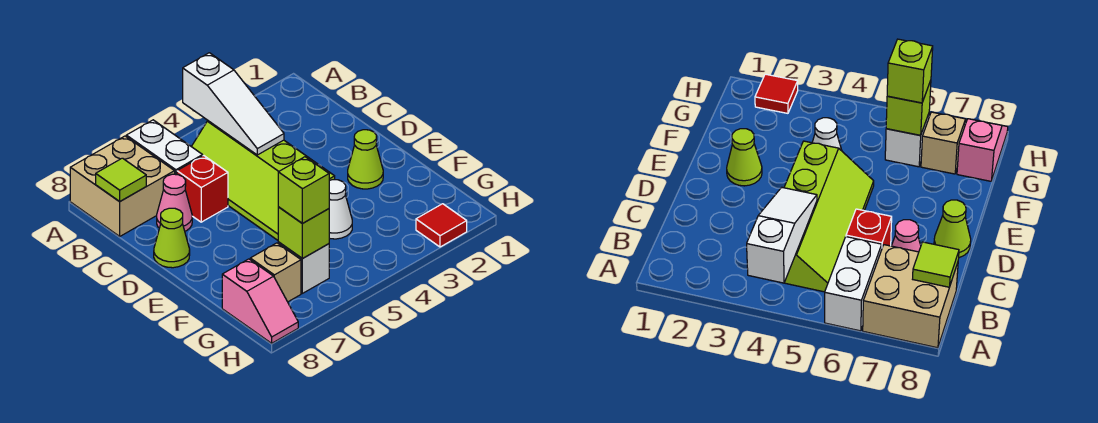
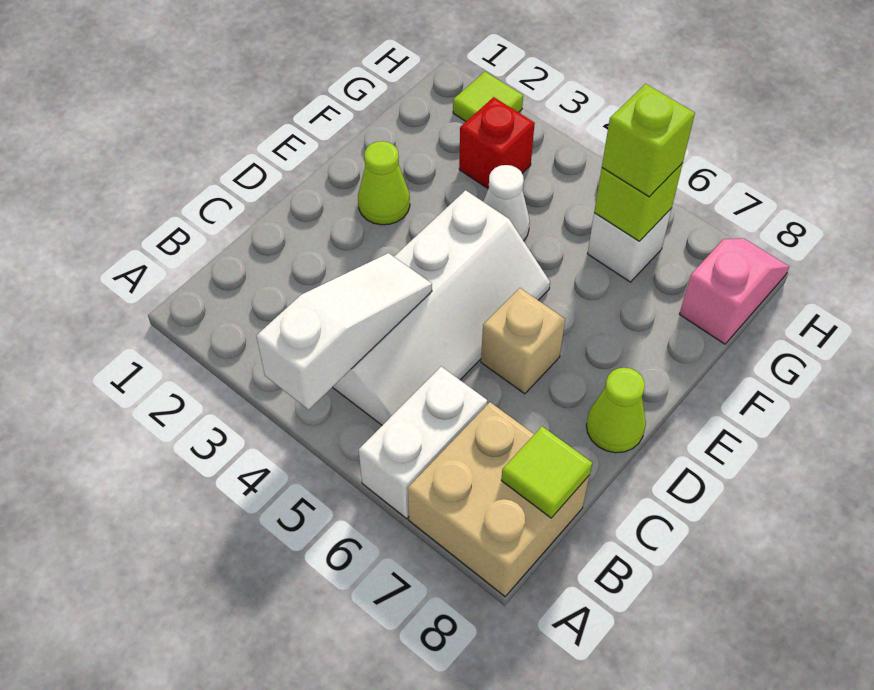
lime 2x4 slope [191,121,335,240] -> white 2x4 slope [333,190,550,425]
red 1x1 brick [177,156,228,222] -> red 1x1 brick moved to [459,97,535,189]
pink 1x1 cone [157,174,192,231] -> none
tan 1x1 brick [250,243,301,302] -> tan 1x1 brick moved to [481,288,565,394]
red 1x1 tile [416,204,467,247] -> lime 1x1 tile [453,72,523,121]

